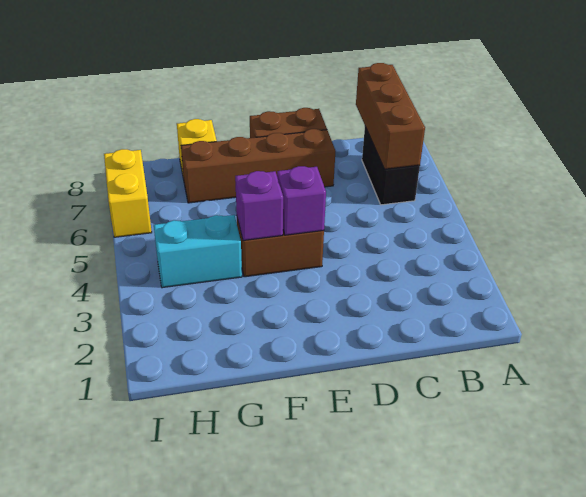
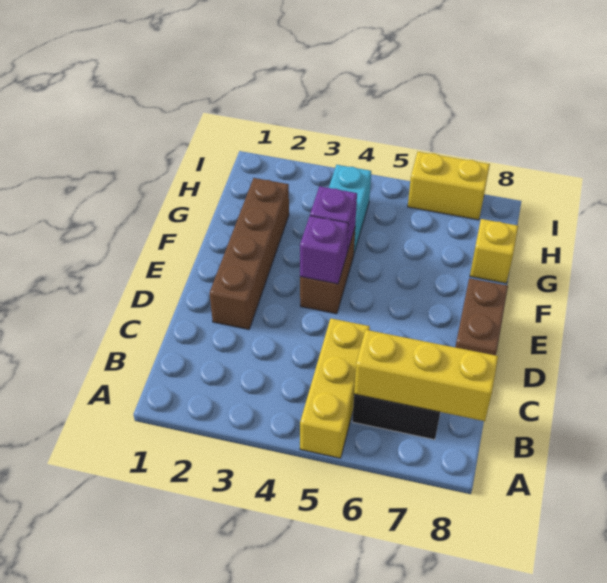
none -> yellow 1x3 brick [300,319,370,458]
brown 1x3 brick [356,63,425,169] -> yellow 1x3 brick [354,330,498,421]
brown 1x4 brick [181,129,335,203] -> brown 1x4 brick moved to [210,178,289,329]

